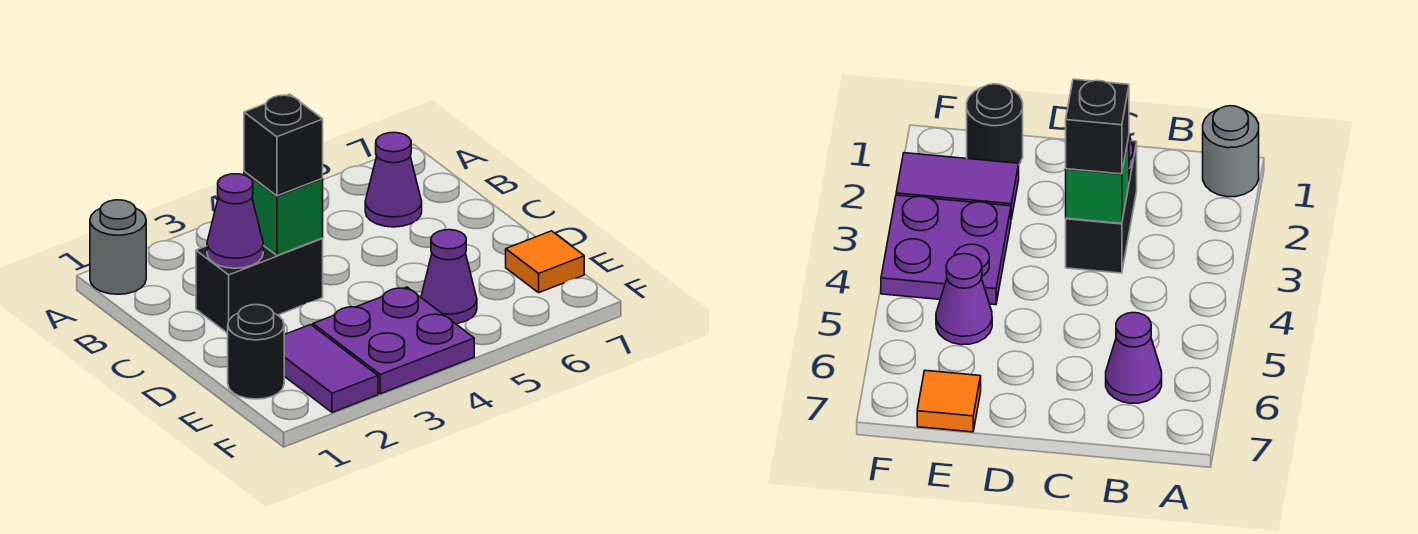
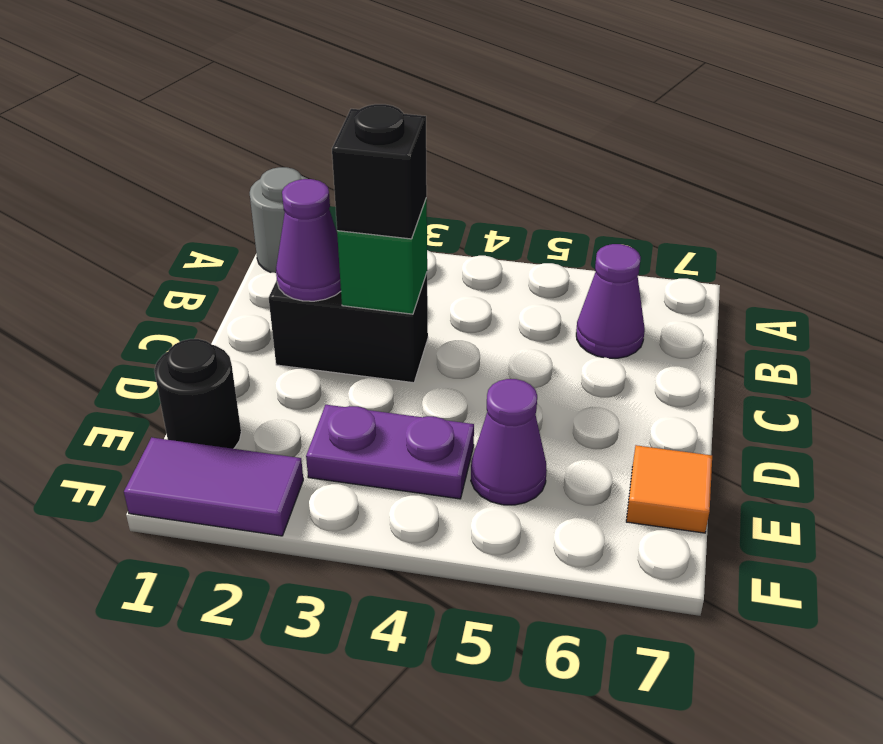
purple 1x2 tile [284,325,378,413] -> purple 1x2 tile turned to [124,437,303,536]
purple 2x2 plate [313,287,474,394] -> purple 1x2 plate [306,405,474,499]

